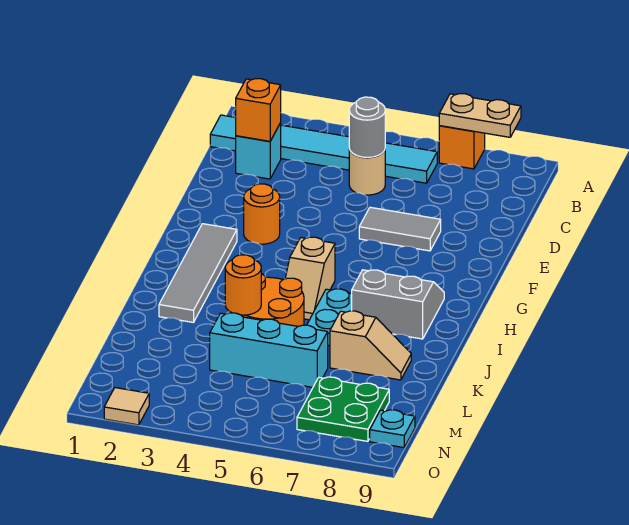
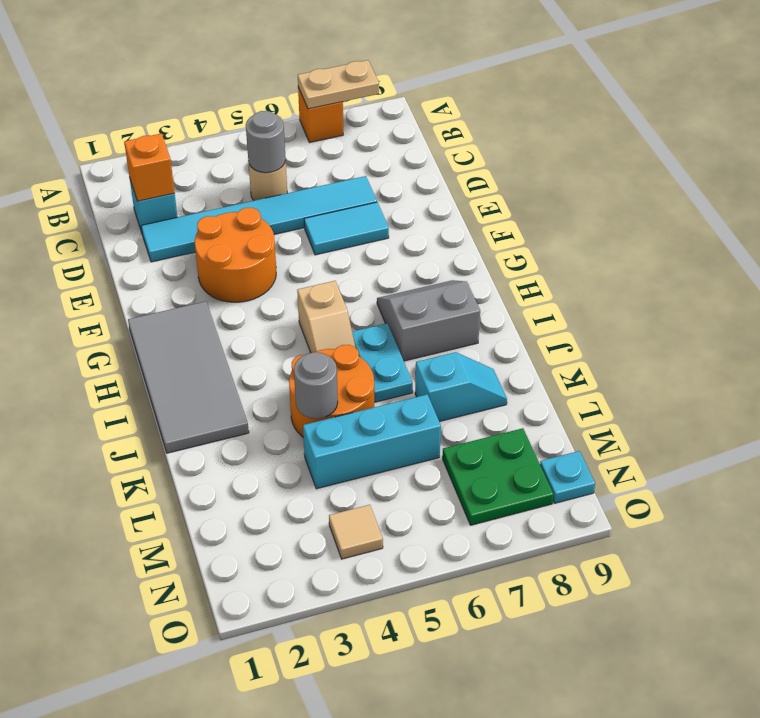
cyan 1x6 tile [210,115,437,183] -> cyan 1x6 tile moved to [141,176,377,262]
grey 1x2 tile [359,207,441,251] -> cyan 1x2 tile [304,202,389,255]
orange 1x1 round brick [244,184,280,244] -> orange 2x2 round brick [195,208,276,302]
grey 1x4 tile [159,224,237,323] -> grey 2x4 tile [128,301,249,453]
orange 1x1 round brick [225,255,261,315] -> grey 1x1 round brick [294,353,338,419]
tan 1x2 slope [330,311,411,380] -> cyan 1x2 slope [415,352,507,422]
tan 1x1 tile [104,388,149,425] -> tan 1x1 tile moved to [329,505,383,559]

